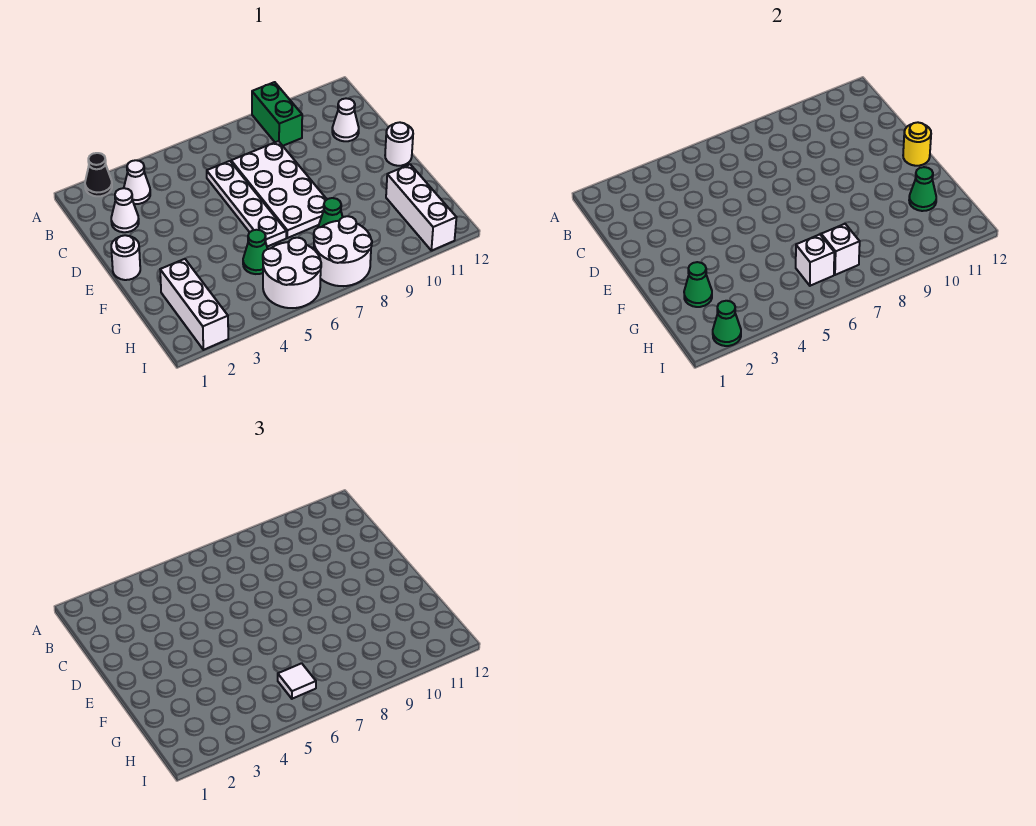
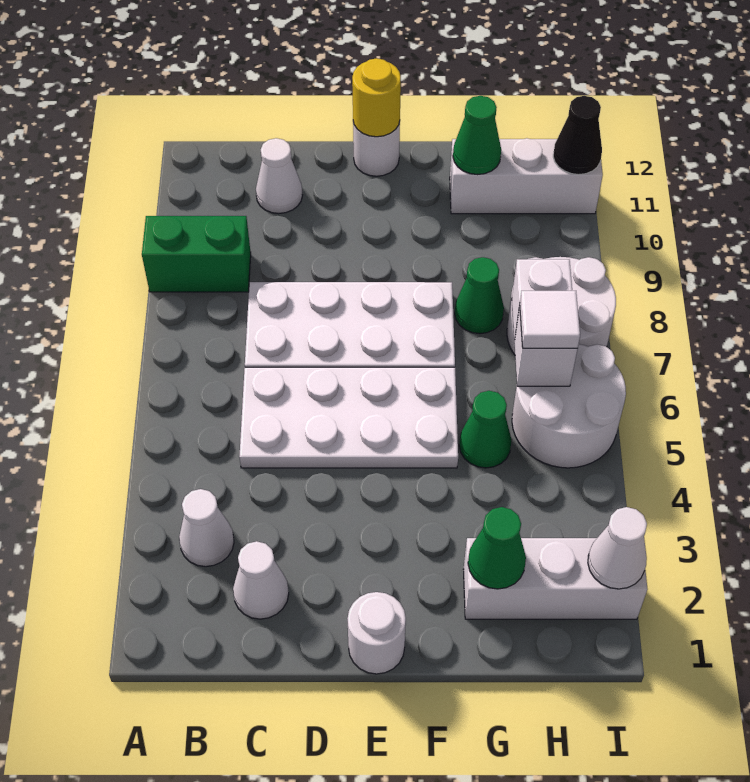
black 1x1 cone [85,153,112,196] -> black 1x1 cone moved to [553,96,602,175]
white 1x4 plate [207,161,286,247] -> white 2x4 plate [239,367,458,468]
green 1x1 cone [713,301,741,346] -> white 1x1 cone [588,507,647,589]

